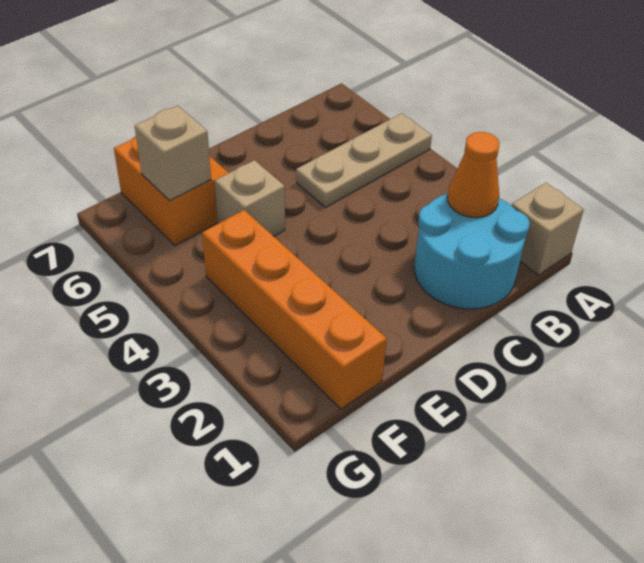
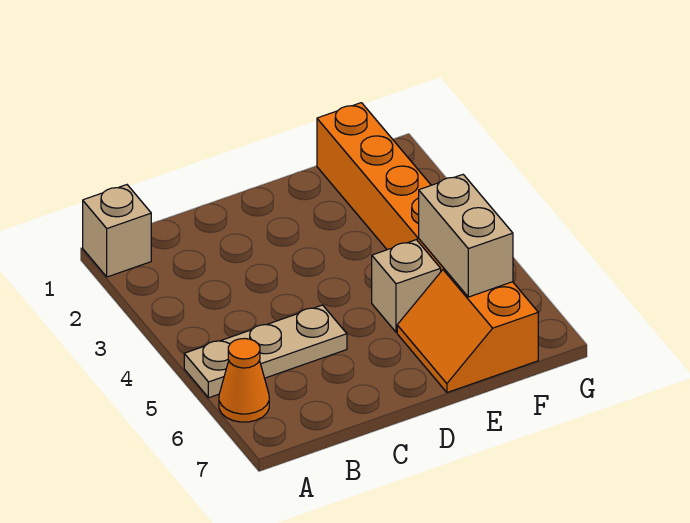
cyan 2x2 round brick [414,193,530,309] -> none
orange 1x1 cone [448,132,500,218] -> orange 1x1 cone moved to [219,339,269,422]
tan 1x1 brick [135,106,211,200] -> tan 1x2 brick [419,175,513,297]

